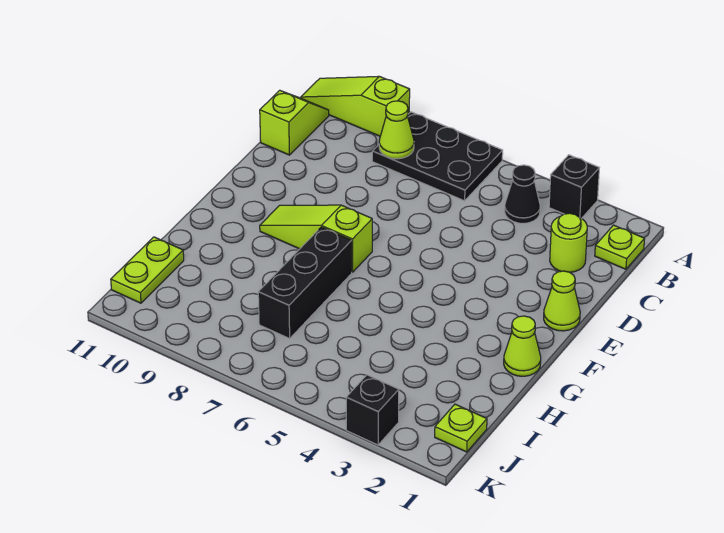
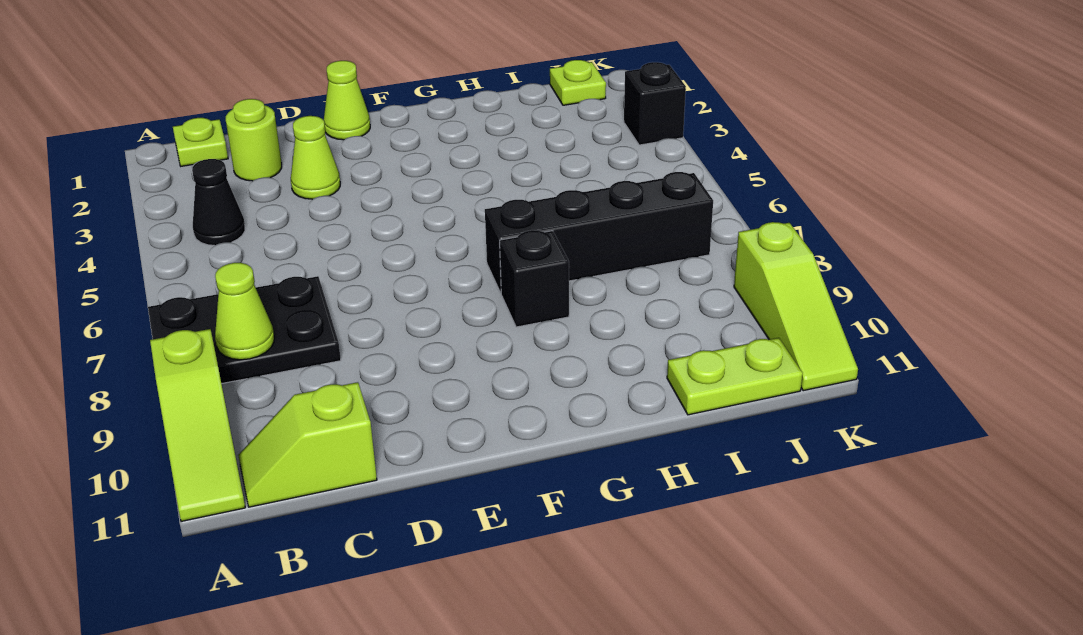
black 1x1 brick [549,155,599,219] -> black 1x1 brick moved to [500,230,569,327]
black 2x3 plate [372,112,503,201] -> black 2x3 plate turned to [148,276,341,384]
lime 1x3 slope [260,205,372,272] -> lime 1x3 slope moved to [734,222,858,391]
lime 1x1 cone [504,316,541,376] -> lime 1x1 cone moved to [291,116,340,199]
black 1x3 brick [258,227,352,339] -> black 1x4 brick [485,172,713,293]

